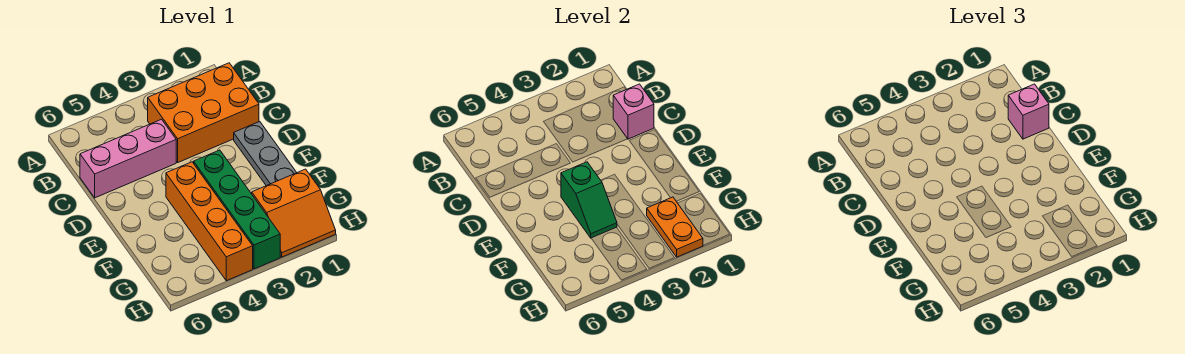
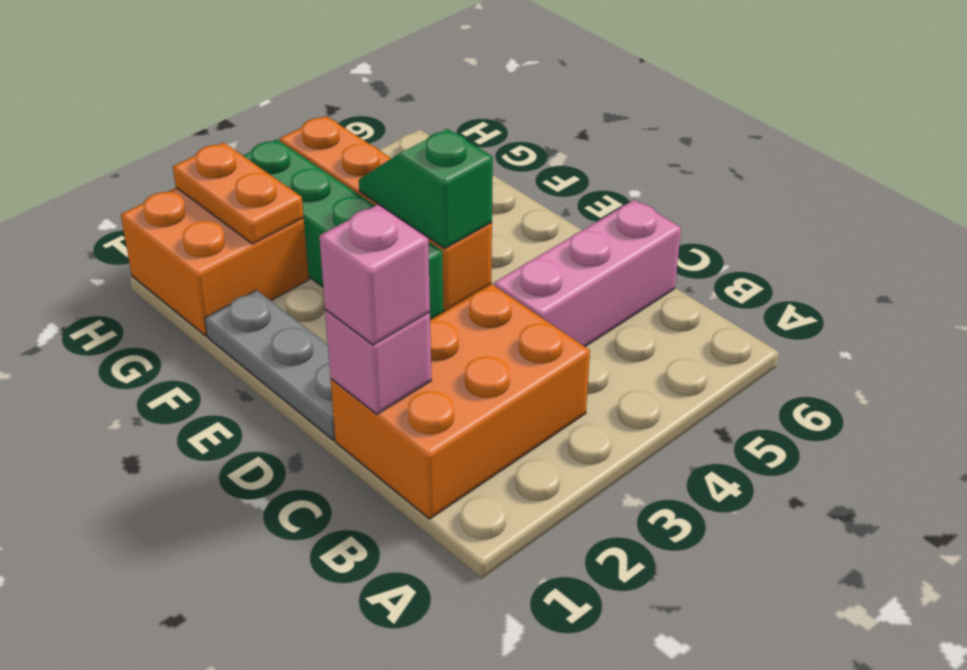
orange 2x2 slope [252,169,336,257] -> orange 2x2 brick [121,188,309,336]

